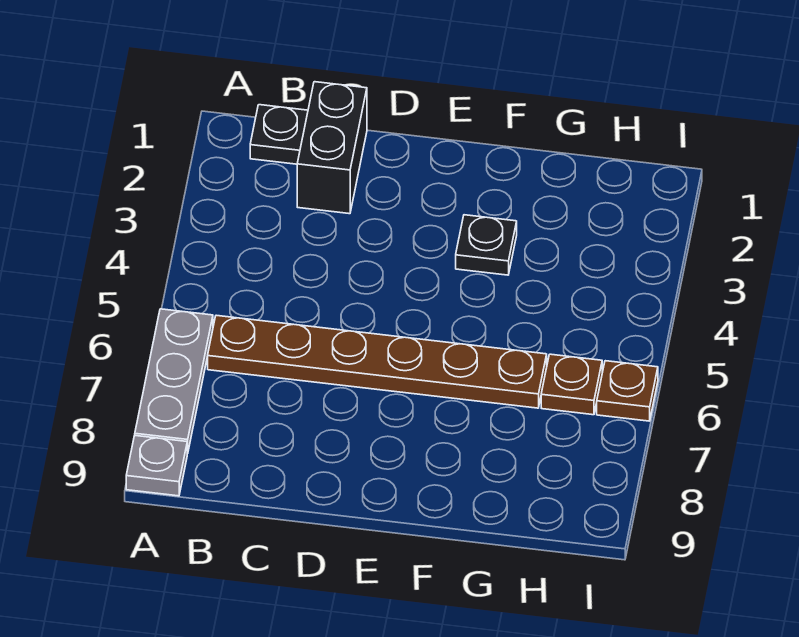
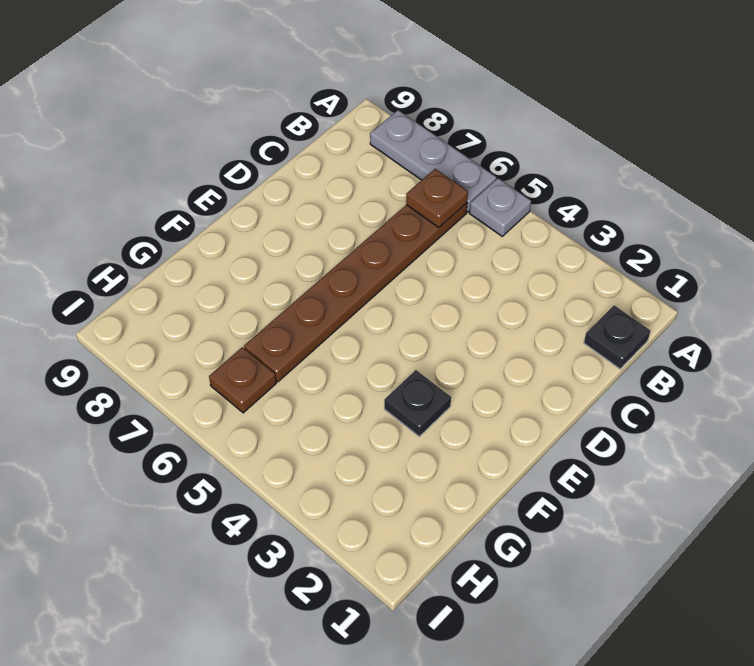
grey 1x1 plate [126,435,188,496] -> grey 1x1 plate moved to [469,178,531,236]
black 1x2 brick [297,82,367,214] -> none
brown 1x1 plate [597,361,658,421] -> brown 1x1 plate moved to [406,169,468,227]

